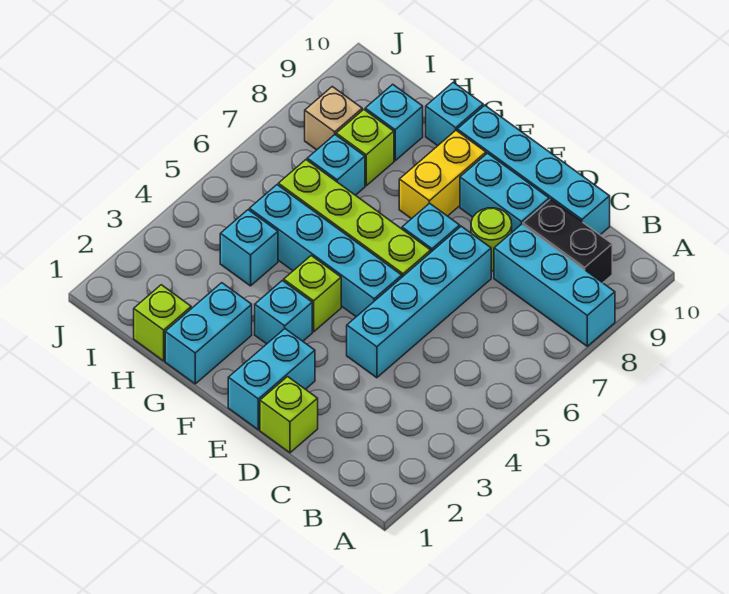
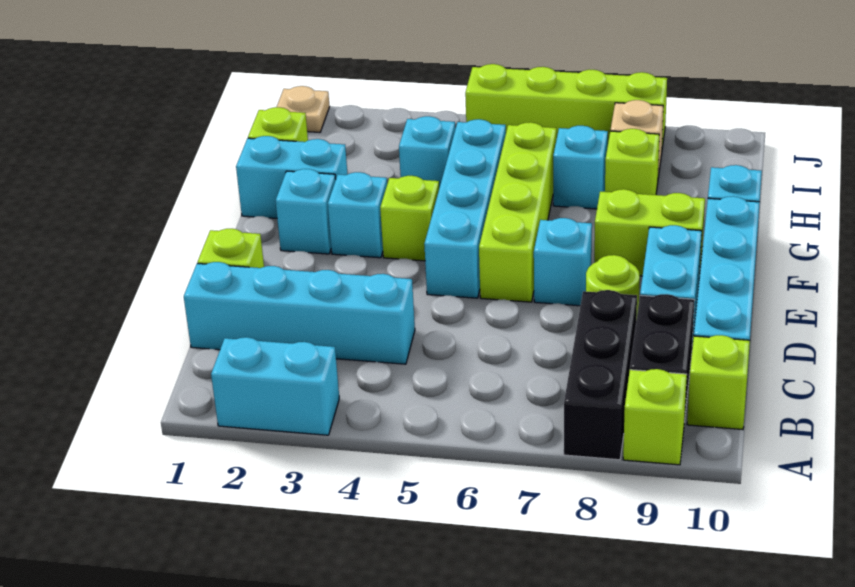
cyan 1x3 brick [494,224,615,346] -> black 1x3 brick [564,290,637,460]
none -> lime 1x1 brick [623,369,687,465]
none -> lime 1x1 brick [687,335,750,430]
cyan 1x4 brick [347,226,491,378] -> cyan 1x4 brick moved to [184,262,415,364]
cyan 1x2 brick [228,329,315,430] -> cyan 1x2 brick moved to [211,337,339,435]
yellow 1x2 brick [399,131,486,219] -> lime 1x2 brick [594,189,705,277]
cyan 1x1 brick [365,84,423,161] -> cyan 1x1 brick moved to [275,169,336,254]
none -> tan 1x1 plate [277,86,330,132]
none -> lime 1x4 brick [465,64,667,148]

